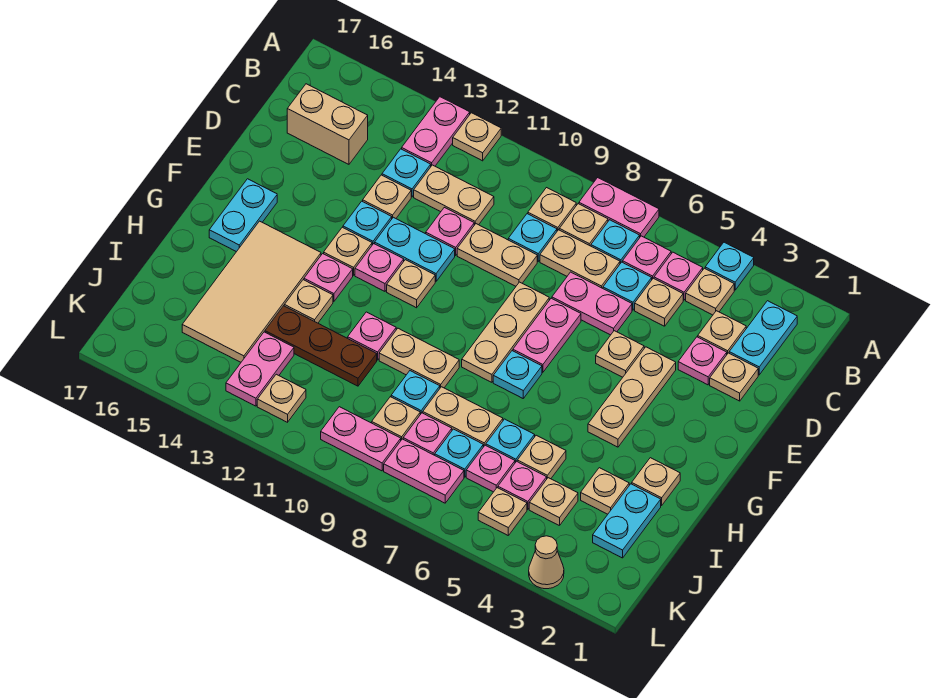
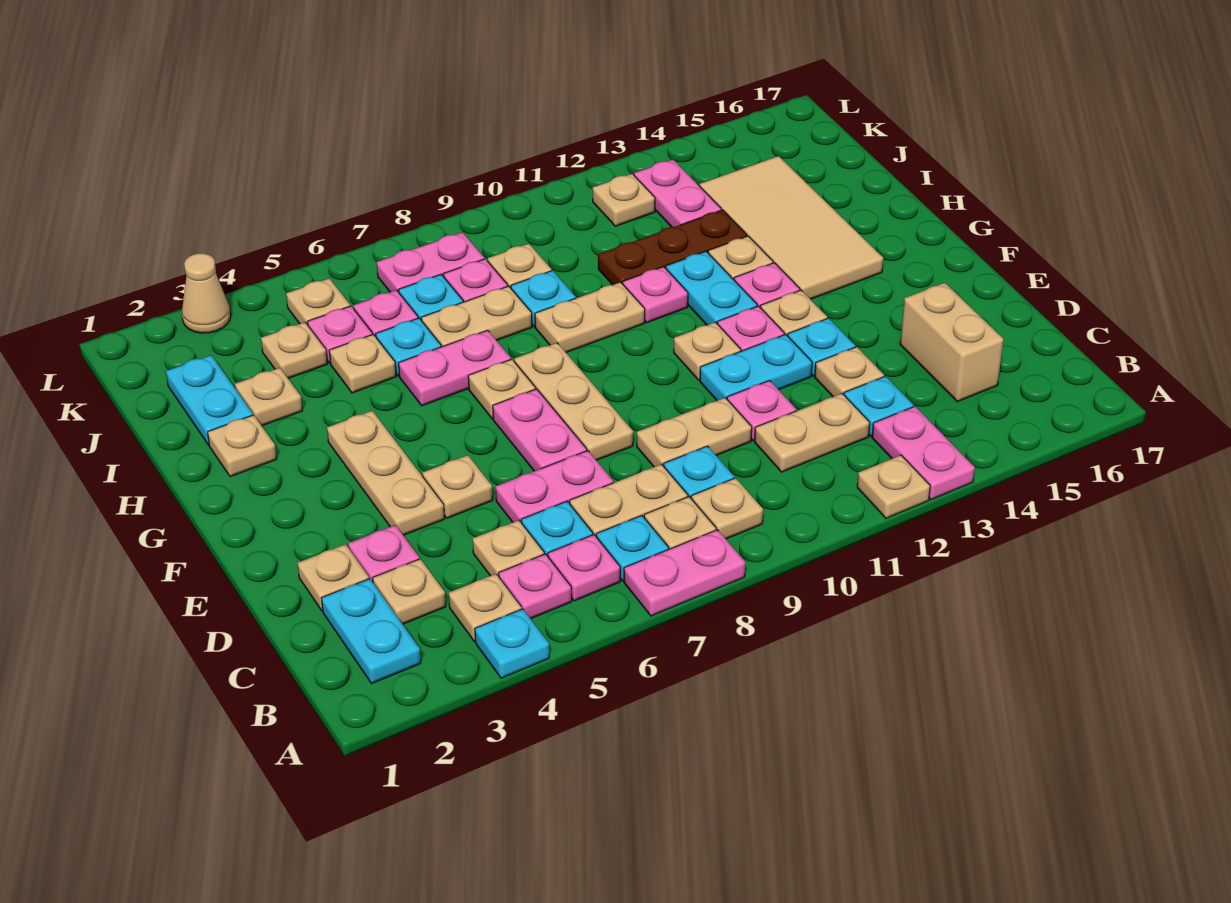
tan 1x2 brick [287,84,368,164] -> tan 1x2 brick turned to [900,283,1004,402]
cyan 1x2 plate [209,179,277,252] -> cyan 1x2 plate moved to [666,251,757,325]
cyan 1x1 plate [493,351,542,398] -> tan 1x1 plate [468,359,536,419]
pink 1x2 plate [321,407,401,471] -> pink 1x2 plate moved to [399,330,511,406]

